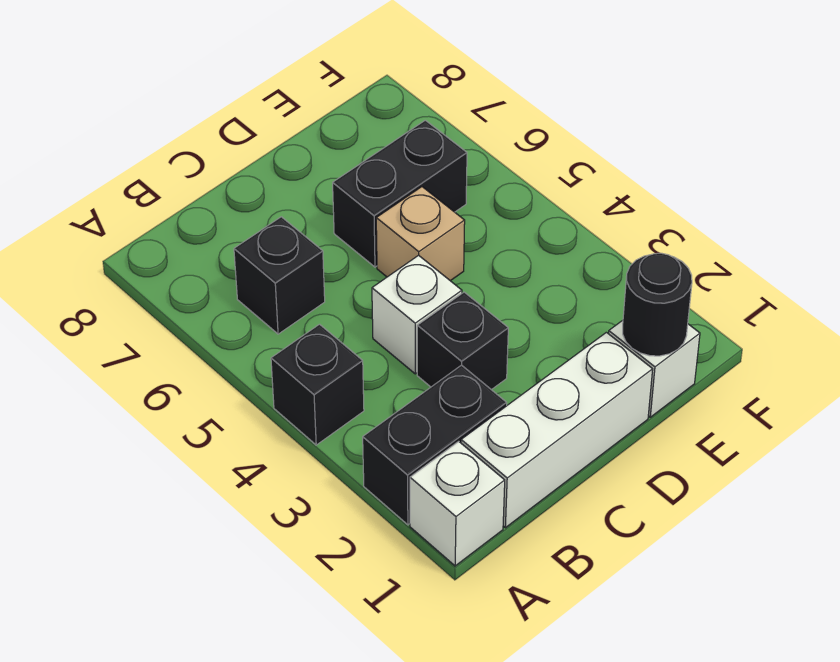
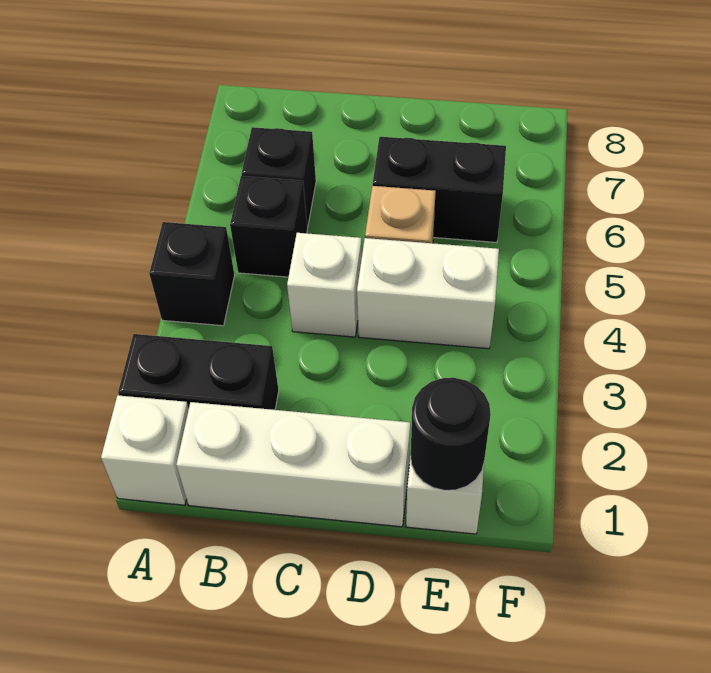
black 1x1 brick [417,292,508,390] -> black 1x1 brick moved to [230,176,307,277]
none -> white 1x2 brick [357,238,499,349]

